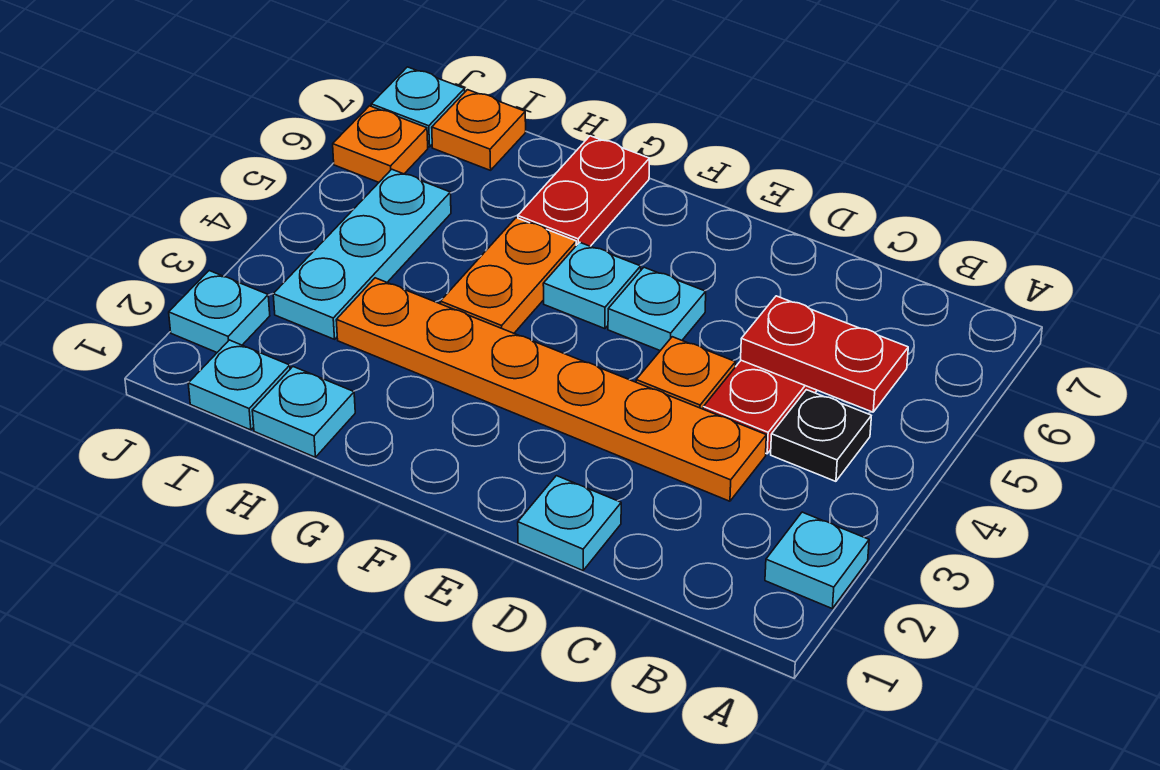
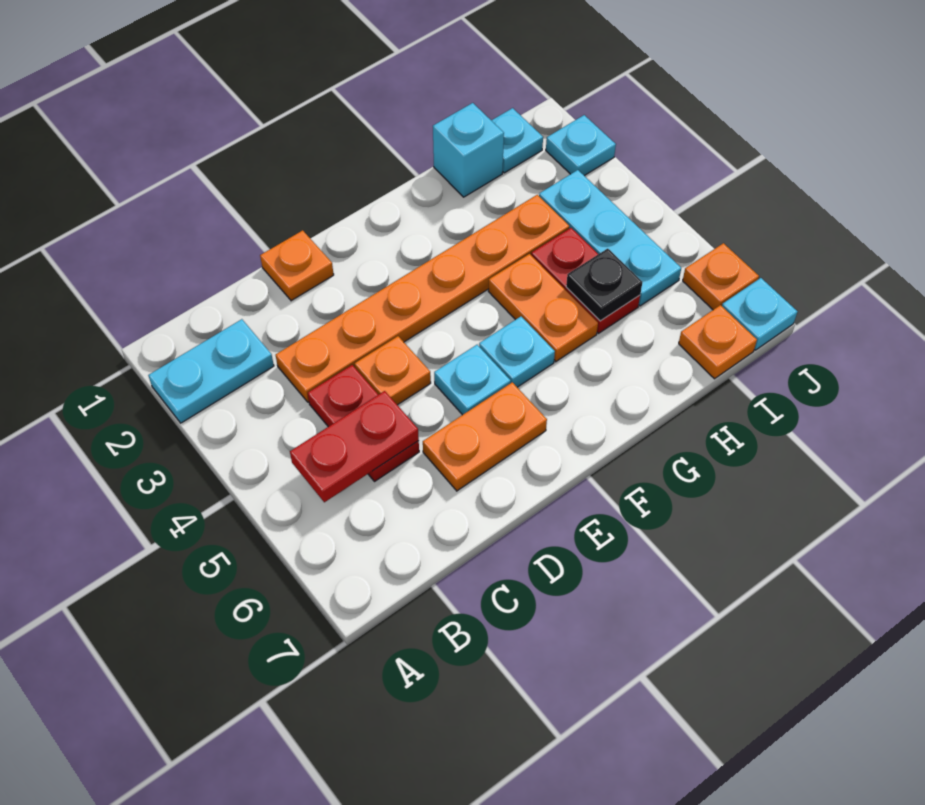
cyan 1x1 plate [765,512,869,608] -> cyan 1x2 plate [148,319,274,423]
black 1x1 plate [771,390,871,481] -> black 1x1 plate moved to [566,249,642,321]
cyan 1x1 plate [518,476,621,571] -> orange 1x1 plate [260,230,334,301]
none -> orange 1x2 plate [423,382,547,491]
red 1x2 plate [518,136,649,246] -> red 1x2 plate moved to [531,228,640,333]
cyan 1x1 plate [252,367,355,457] -> cyan 1x1 brick [433,103,504,197]

